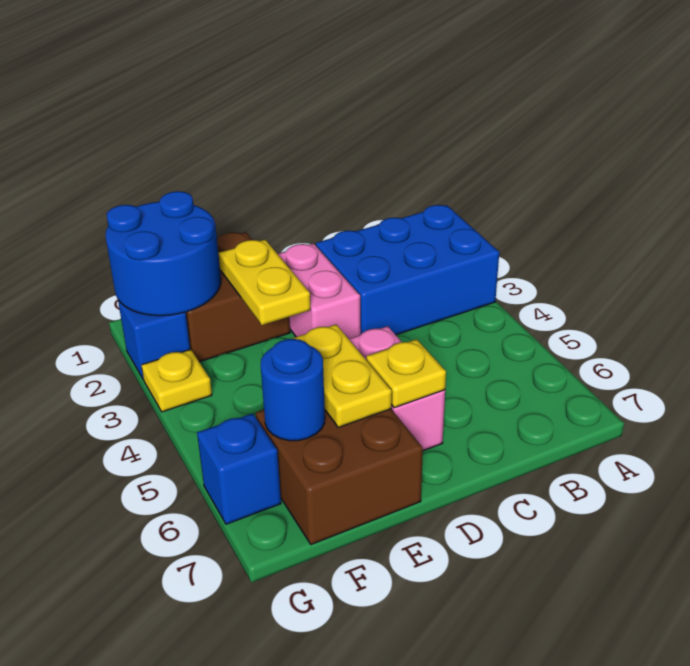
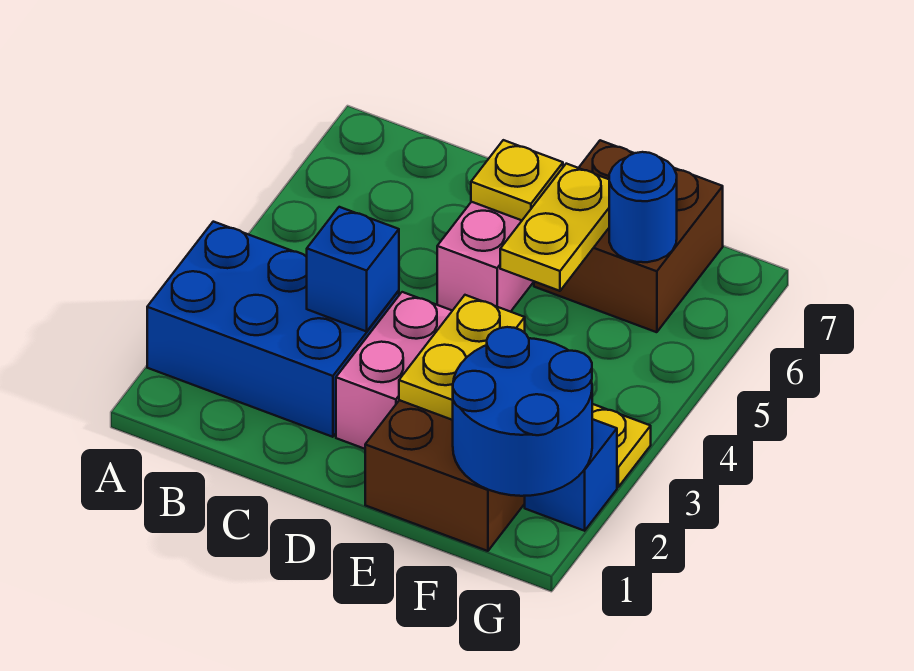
blue 1x1 brick [197,413,281,524] -> blue 1x1 brick moved to [307,207,399,331]

